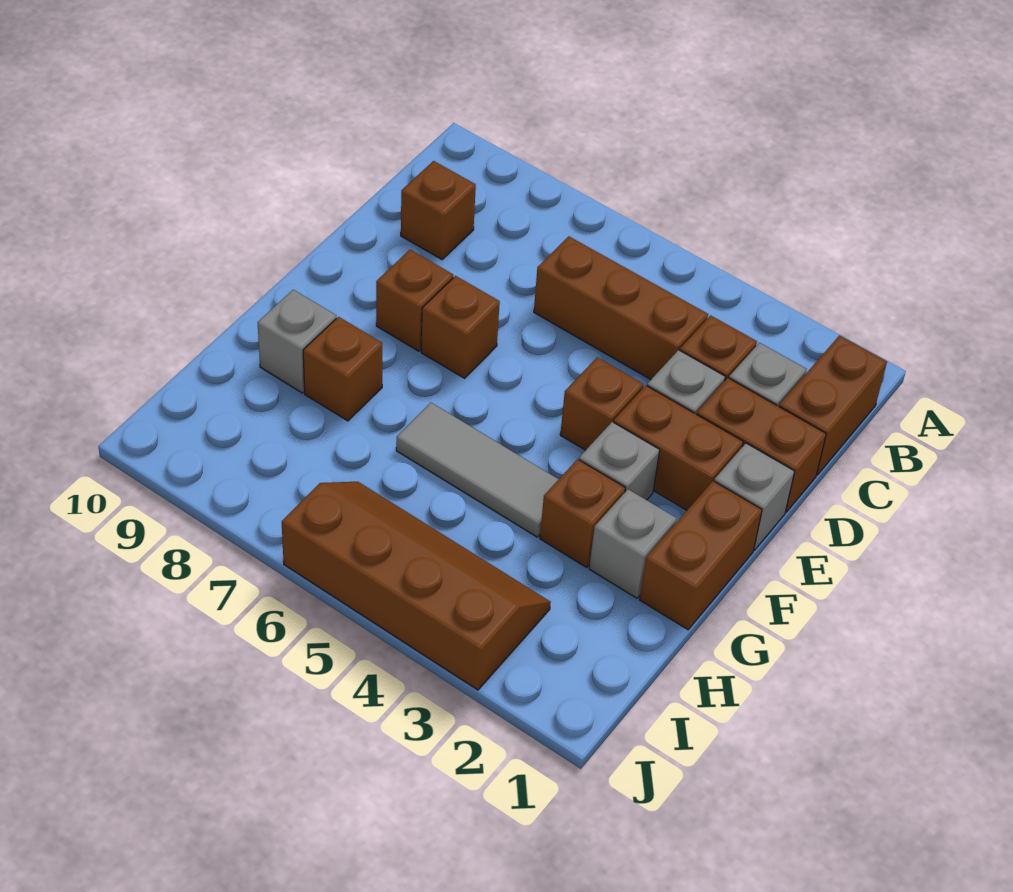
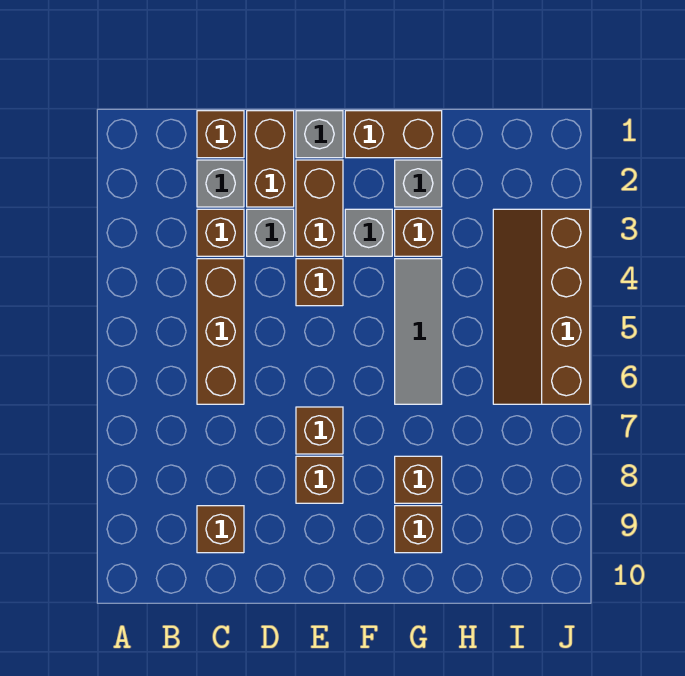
brown 1x2 brick [779,335,887,475] -> brown 1x1 brick [197,111,244,158]
grey 1x1 brick [258,290,336,393] -> brown 1x1 brick [395,506,442,553]

